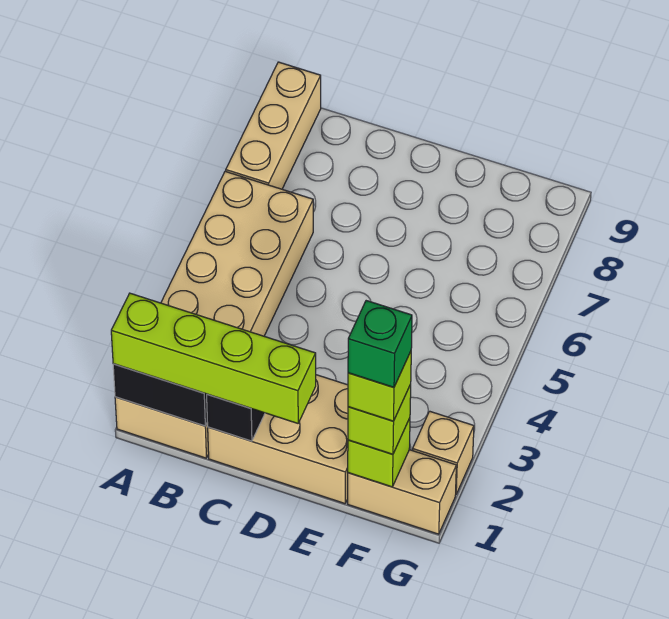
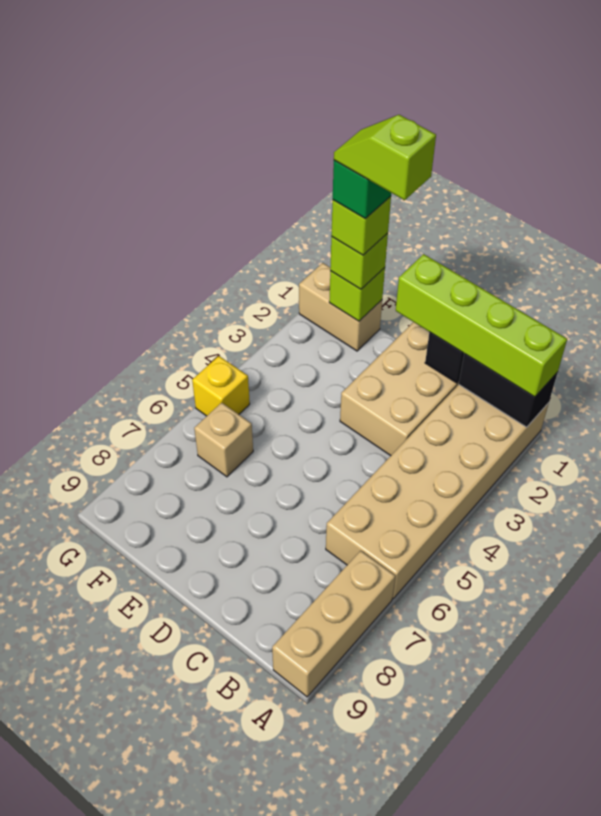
tan 2x3 brick [208,375,348,504] -> tan 2x3 brick turned to [340,322,459,456]
none -> lime 1x2 slope [334,115,436,200]
tan 1x1 brick [413,411,474,494] -> tan 1x1 brick moved to [194,403,253,477]
none -> yellow 1x1 brick [192,356,250,416]

